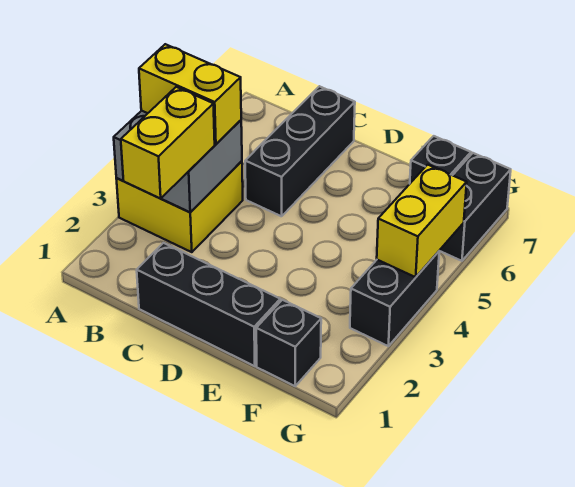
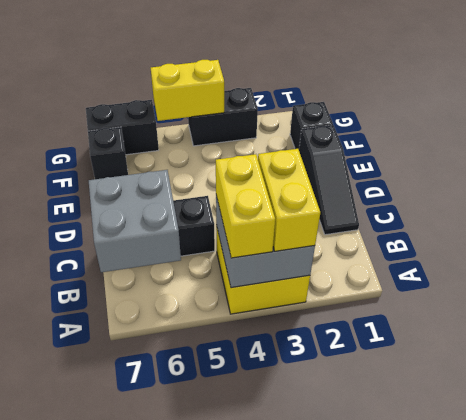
yellow 1x2 brick [121,87,215,199] -> yellow 1x2 brick turned to [258,149,320,251]
none -> grey 2x2 brick [89,170,181,272]
black 1x3 brick [137,243,280,366] -> black 1x3 slope [299,125,359,235]

